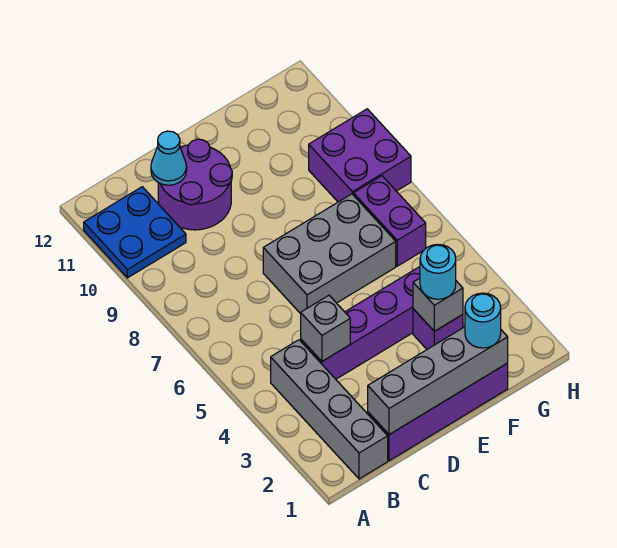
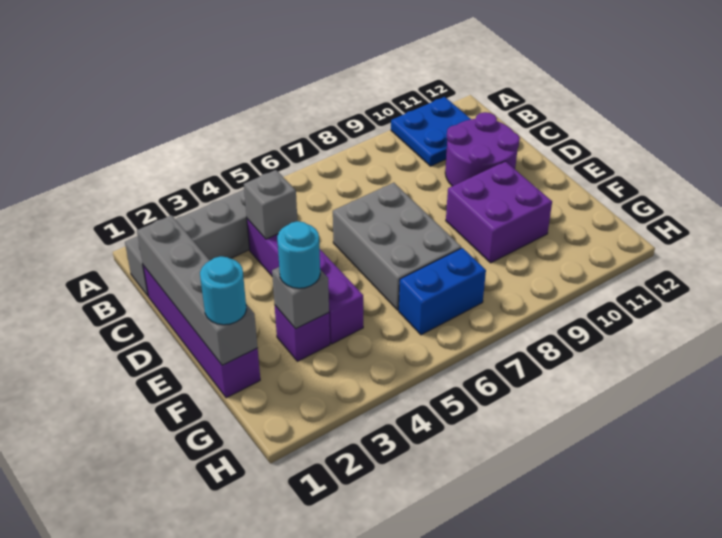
cyan 1x1 cone [151,131,187,185] -> none
purple 1x2 brick [353,176,426,266] -> blue 1x2 brick [399,248,486,335]
purple 2x2 brick [309,109,411,202] -> purple 2x2 brick moved to [446,161,552,263]

